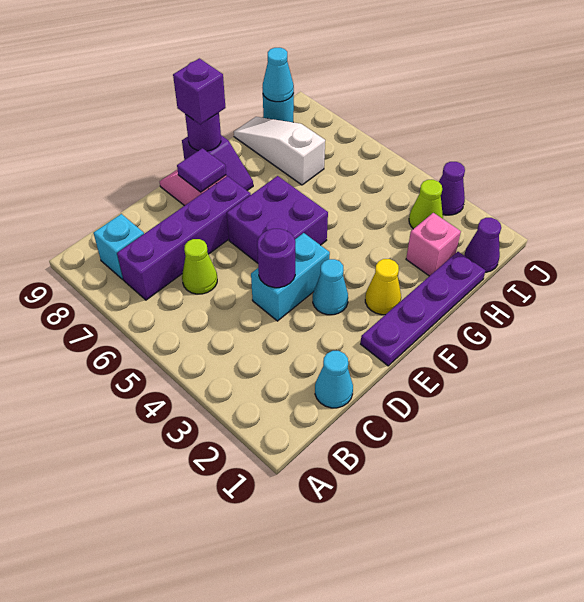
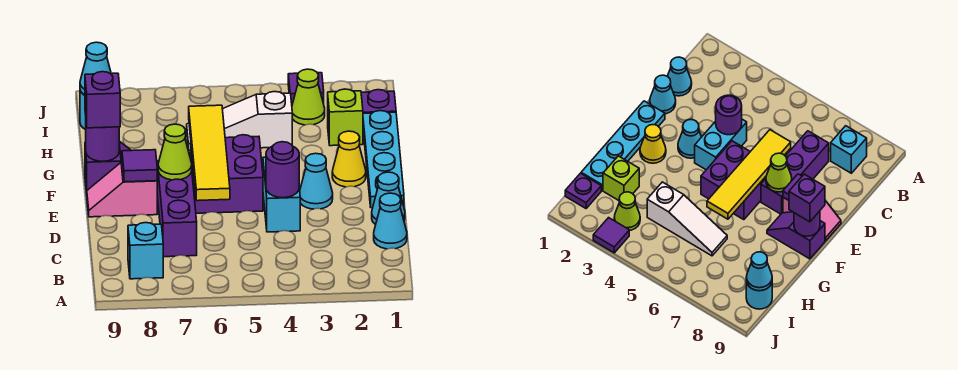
purple 1x4 brick [117,176,251,300] -> purple 1x3 brick [157,161,197,257]
lime 1x1 cone [182,239,217,294] -> lime 1x1 cone moved to [158,124,192,180]
none -> cyan 1x1 cone [372,172,405,225]
none -> yellow 1x4 tile [189,105,230,201]
purple 1x4 plate [361,252,486,366] -> cyan 1x4 plate [363,111,404,208]
pink 1x1 brick [406,213,461,276] -> lime 1x1 brick [328,89,363,146]
white 1x3 slope [234,117,325,185] -> white 1x3 slope moved to [187,92,292,150]
purple 1x1 cone [464,218,501,272] -> purple 1x1 plate [361,90,396,113]
purple 1x1 cone [439,162,465,215] -> purple 1x1 tile [288,73,324,104]

